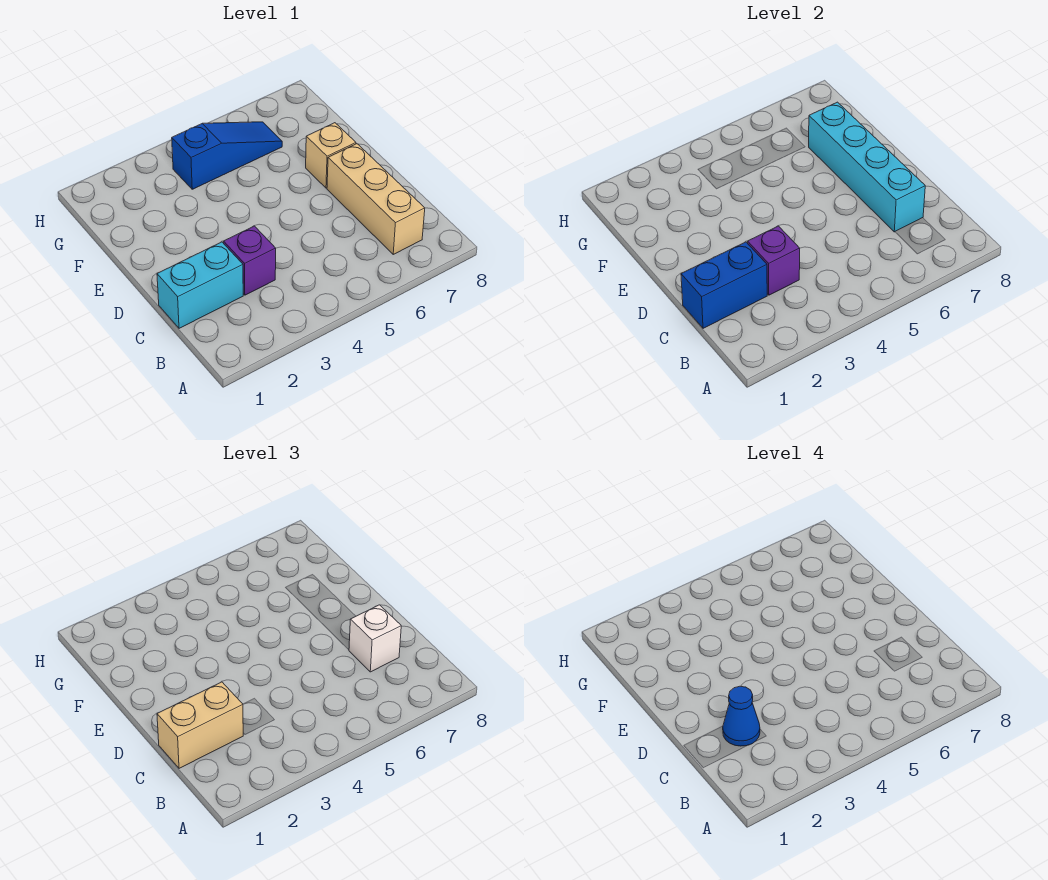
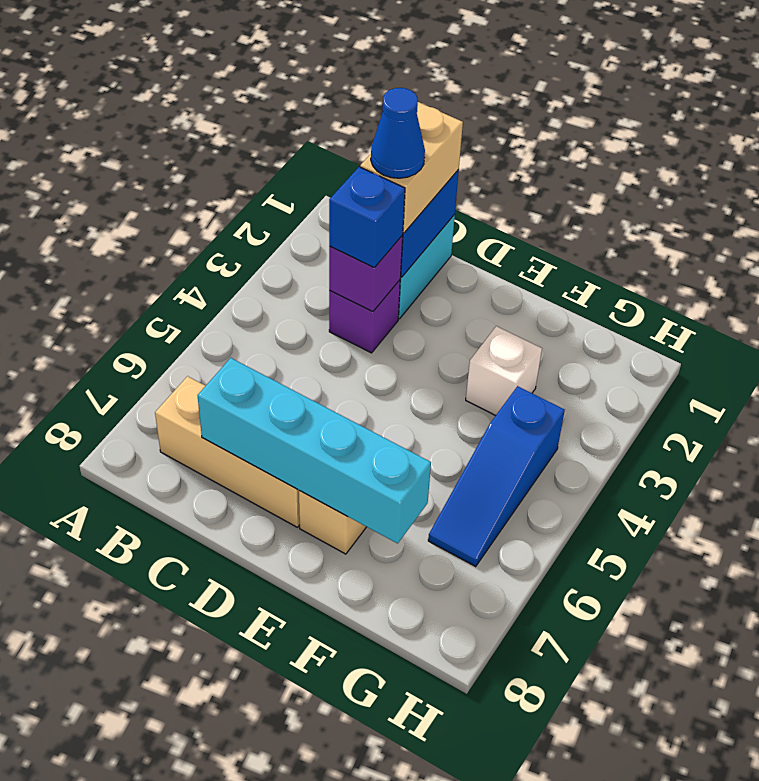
none -> blue 1x1 brick [329,167,405,268]
white 1x1 brick [349,605,401,672] -> white 1x1 brick moved to [466,326,542,416]

